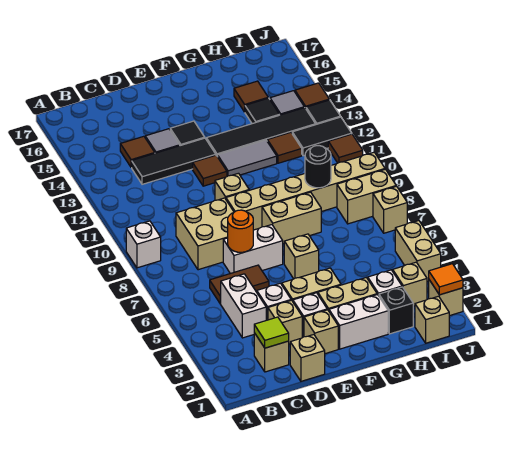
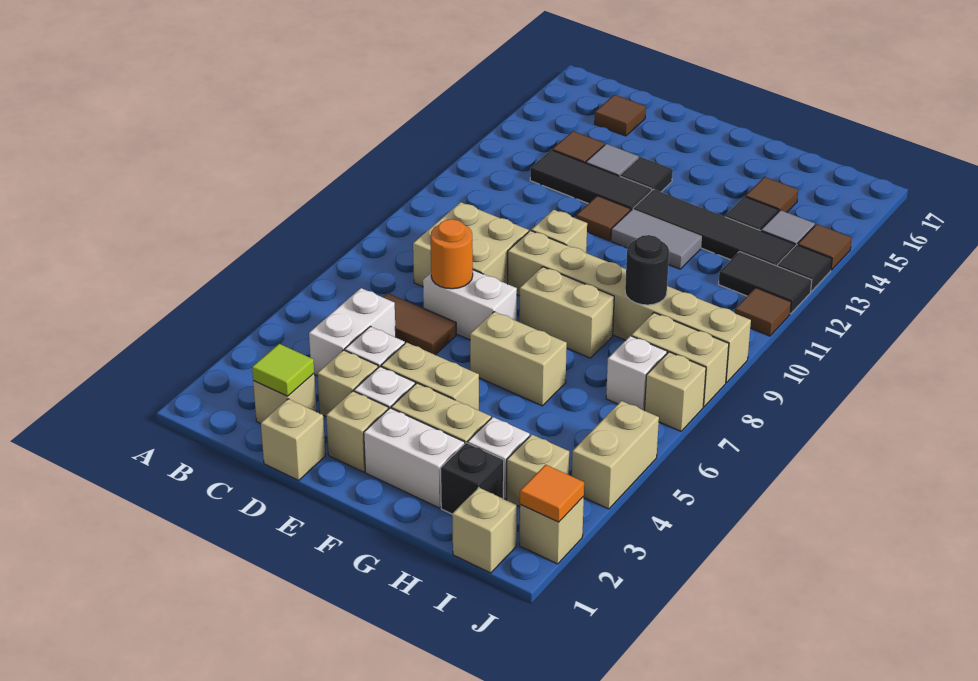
white 1x1 brick [126,221,161,268] -> white 1x1 brick moved to [606,336,667,411]
tan 1x1 brick [284,234,319,279] -> tan 1x2 brick [470,312,567,406]
brown 1x1 tile [267,132,302,163] -> brown 1x1 tile moved to [595,95,646,136]

